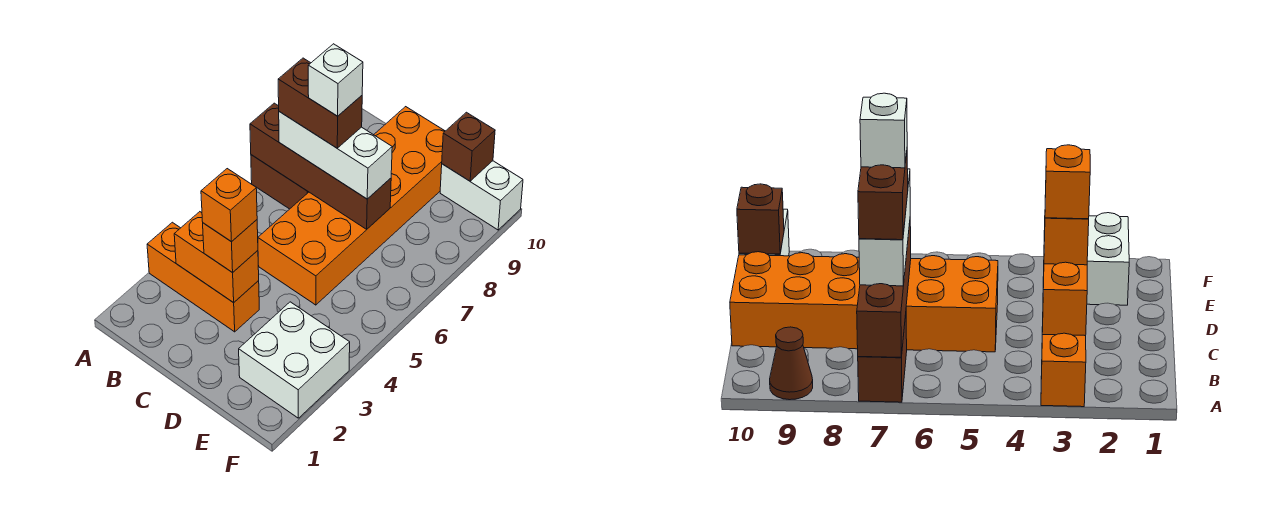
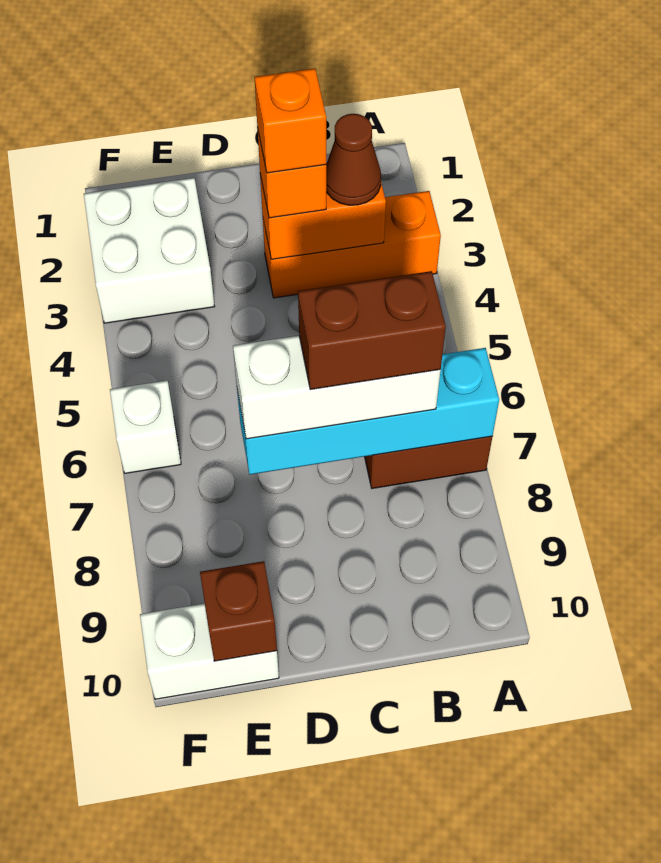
brown 1x4 brick [250,103,391,229] -> cyan 1x4 brick [237,348,499,475]
brown 1x1 cone [770,327,813,400] -> brown 1x1 cone moved to [326,114,381,205]
orange 2x6 brick [258,107,445,305] -> none
white 1x1 brick [308,44,363,116] -> white 1x1 brick moved to [110,381,181,473]

